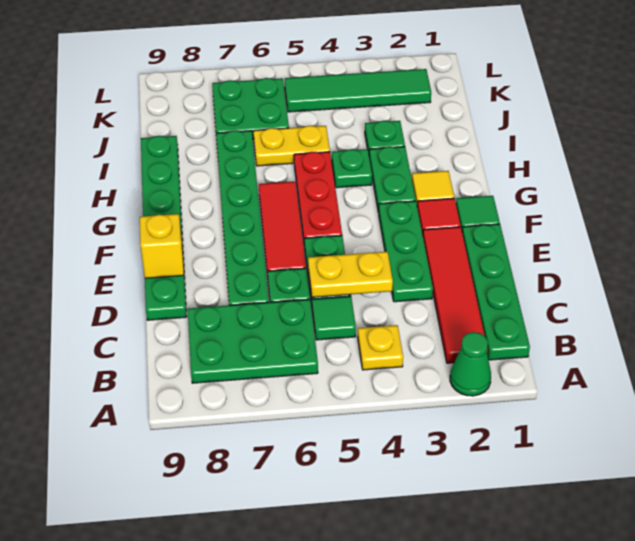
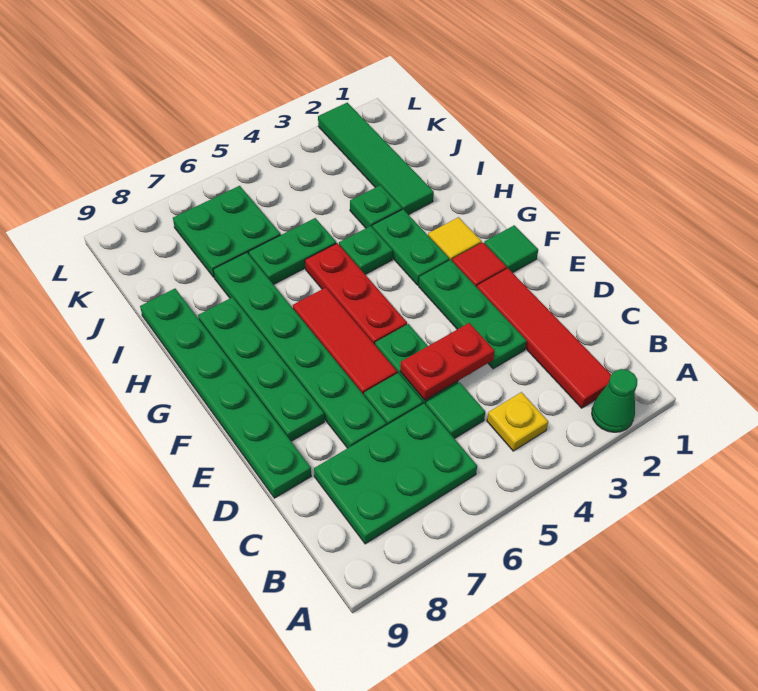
green 1x4 plate [462,224,530,360] -> green 1x4 plate moved to [198,297,324,441]
yellow 1x2 plate [308,252,393,297] -> red 1x2 plate [400,323,495,400]
yellow 1x1 brick [140,214,184,278] -> none
yellow 1x2 plate [254,126,330,166] -> green 1x2 plate [249,218,336,285]
green 1x4 tile [285,69,431,112] -> green 1x4 tile turned to [318,103,434,215]

